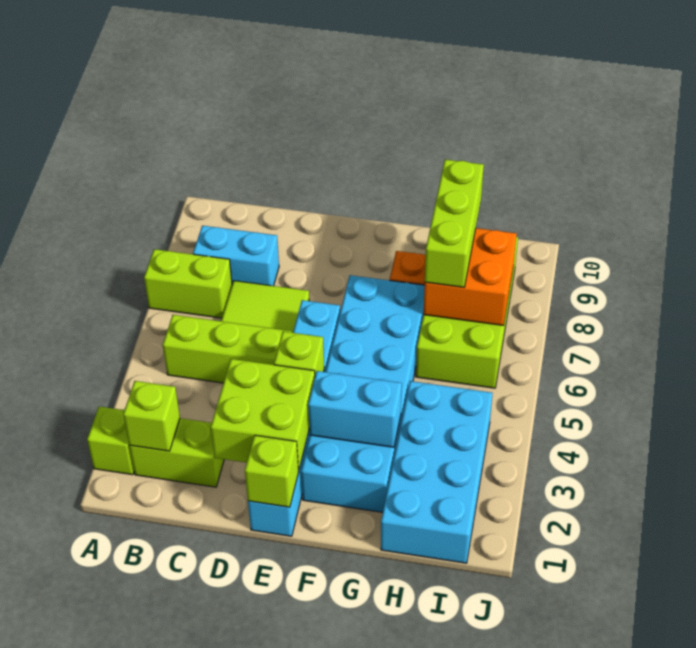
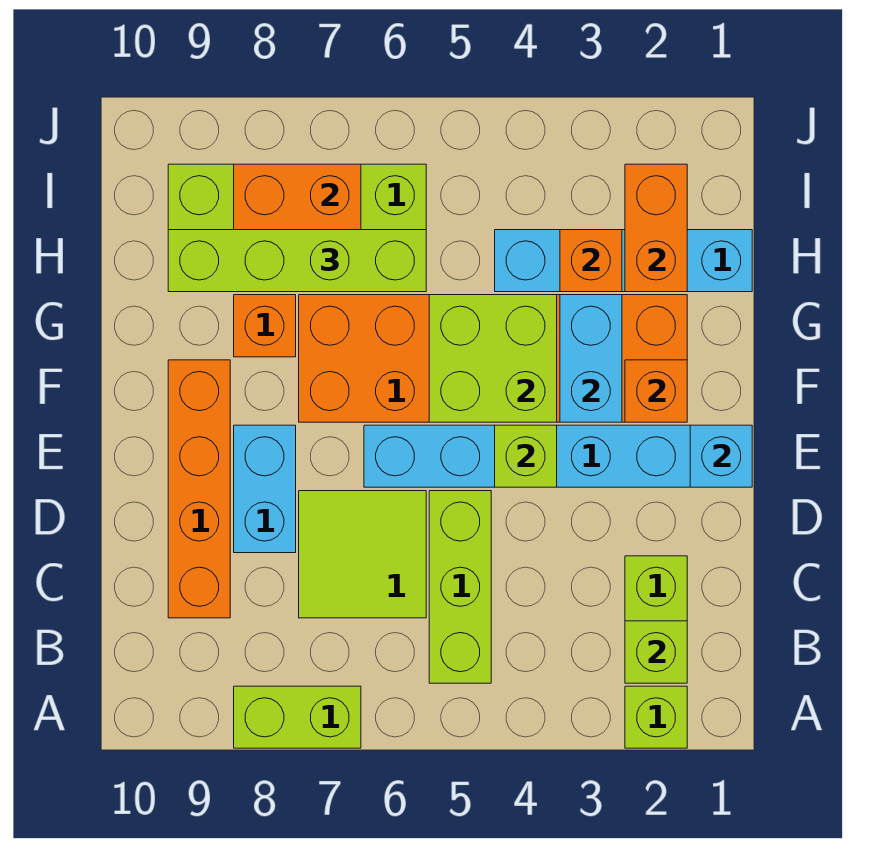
lime 1x2 brick [144,249,232,318] -> lime 1x2 brick turned to [234,686,361,748]
cyan 1x2 brick [193,226,279,286] -> cyan 1x2 brick moved to [234,425,296,553]
none -> orange 1x4 brick [168,360,230,618]
lime 2x2 brick [211,359,315,470] -> lime 2x2 brick moved to [429,295,557,422]
lime 1x1 brick [245,435,299,507] -> cyan 1x1 brick [690,425,752,487]
cyan 2x6 brick [301,275,425,512] -> orange 2x6 brick [299,295,687,422]
none -> orange 1x1 brick [625,360,687,422]
cyan 2x4 brick [381,381,492,563] -> cyan 1x4 brick [495,230,752,292]
none -> orange 1x2 brick [625,164,687,292]
none -> orange 1x1 brick [560,230,622,292]
lime 1x3 brick [425,160,484,287] -> lime 1x4 brick [168,230,426,292]

